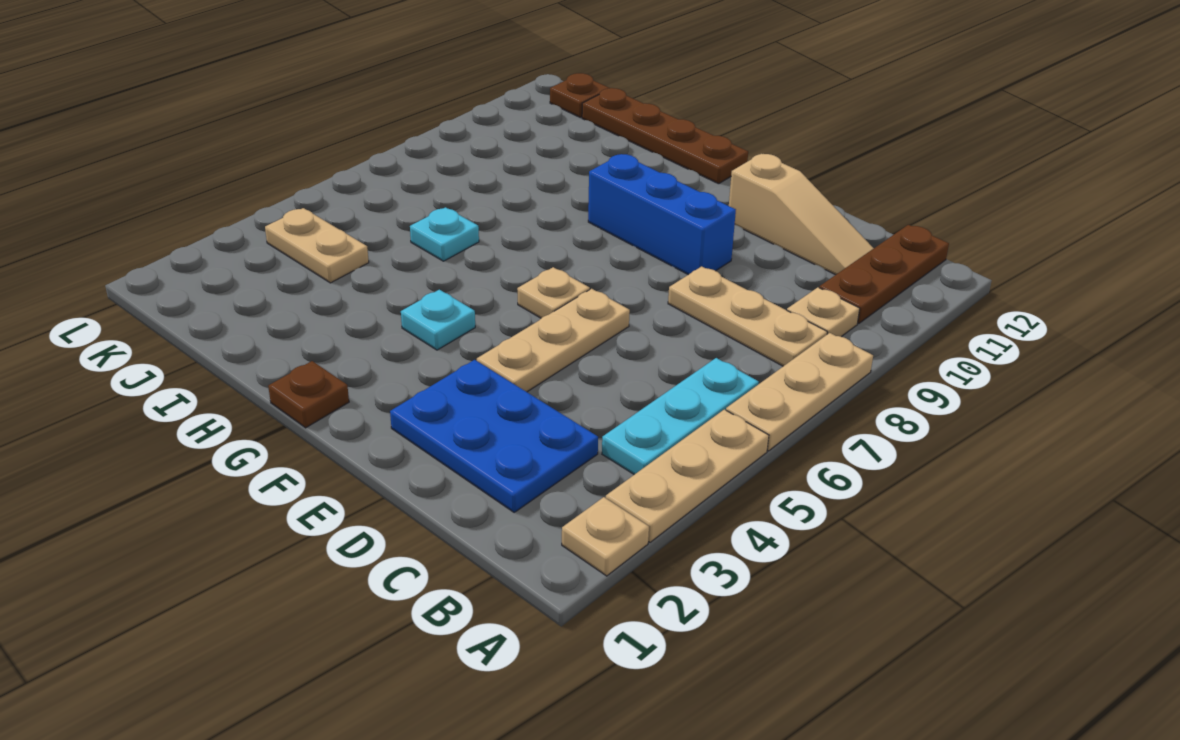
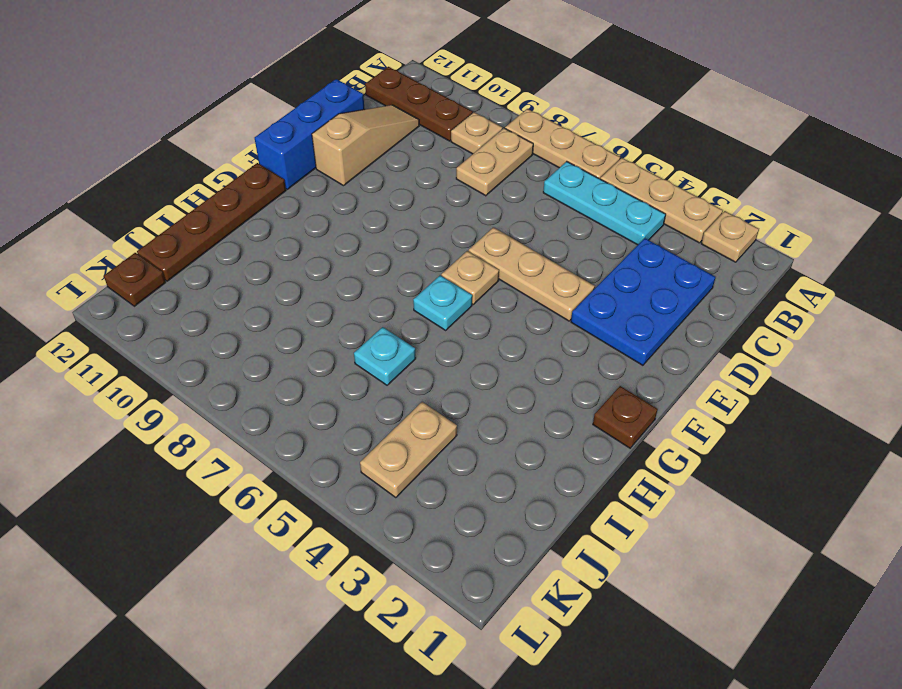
tan 1x3 plate [668,266,827,366] -> tan 1x2 plate [456,128,533,196]
blue 1x3 brick [588,154,736,275] -> blue 1x3 brick moved to [255,79,364,189]
cyan 1x1 plate [401,290,475,350] -> cyan 1x1 plate moved to [413,275,472,330]

